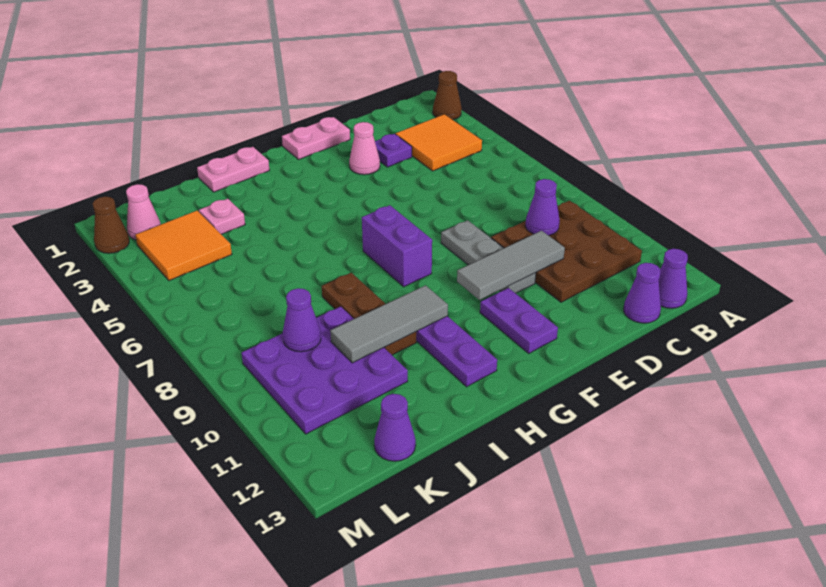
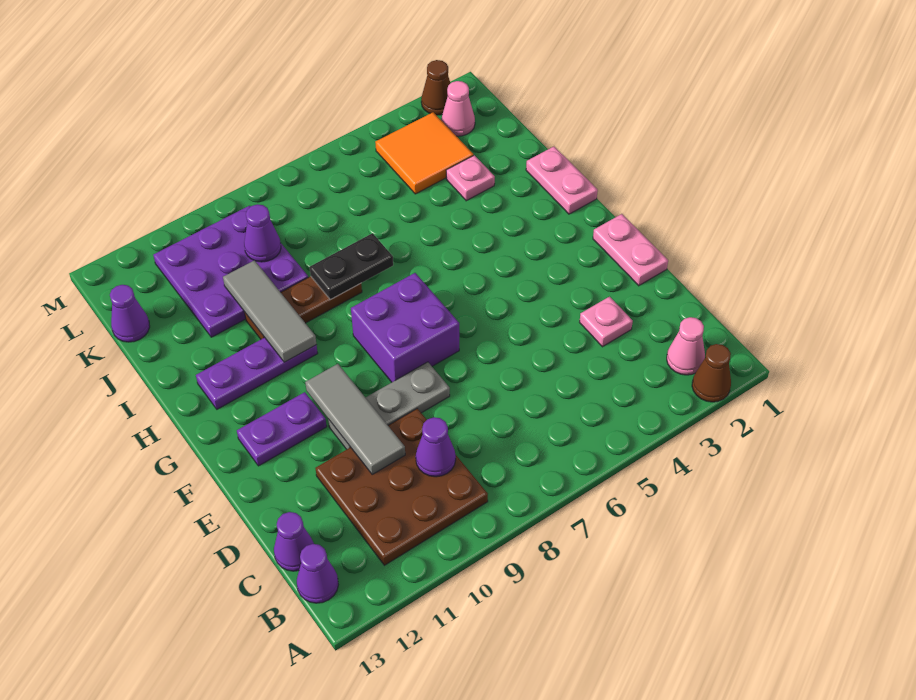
orange 2x2 tile [396,114,482,171] -> none
purple 1x1 plate [375,134,412,167] -> pink 1x1 plate [580,297,633,347]
pink 1x1 cone [349,122,380,175] -> pink 1x1 cone moved to [667,317,705,375]
purple 1x2 brick [362,205,432,287] -> purple 2x2 brick [351,273,459,382]
none -> black 1x2 plate [310,233,393,300]

